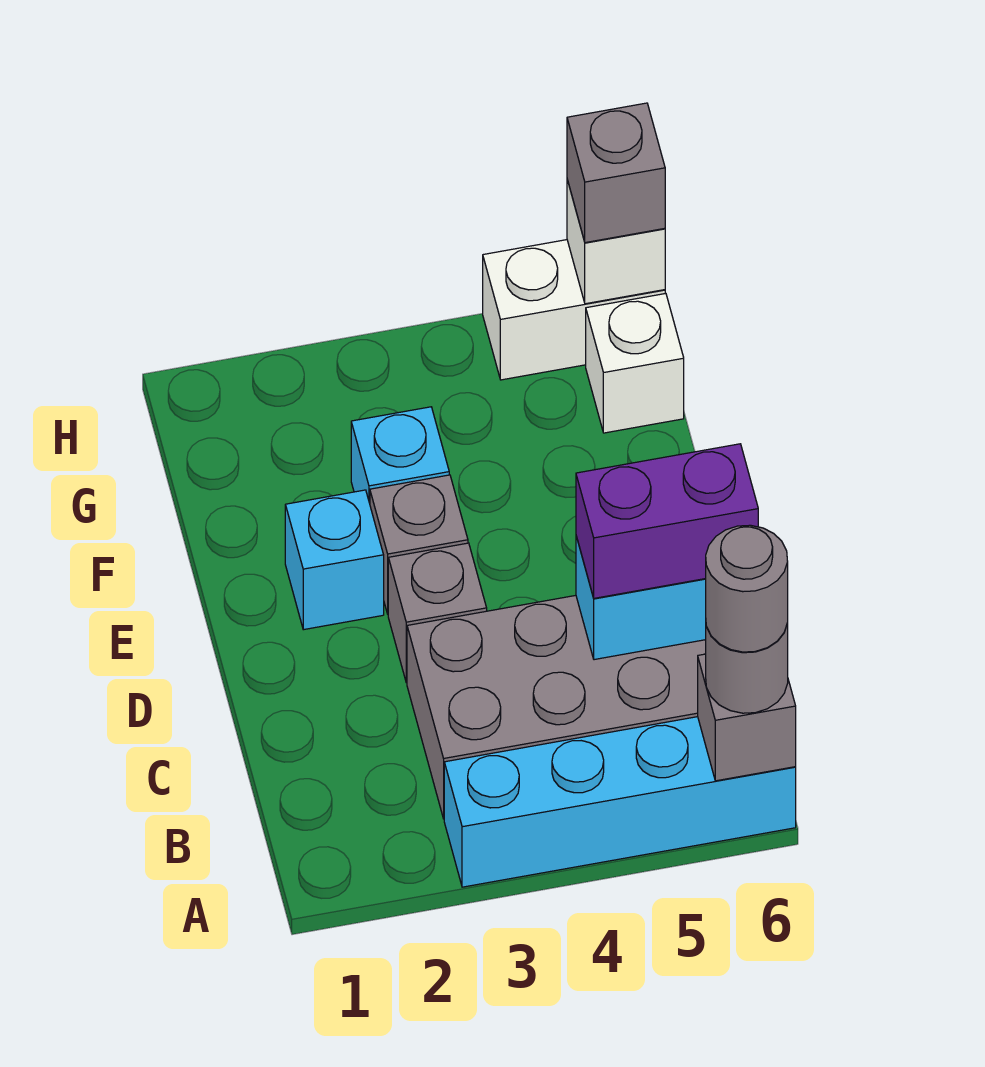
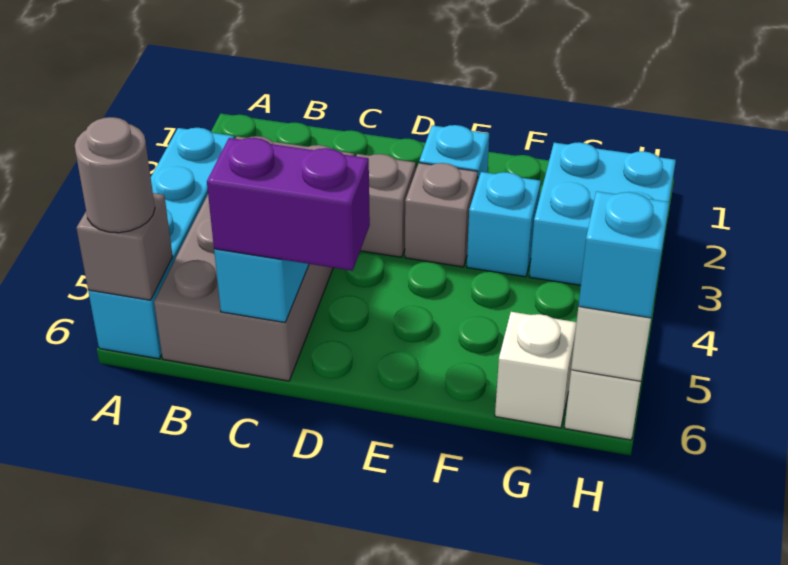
grey 1x1 round brick [706,525,788,652] -> none
purple 1x2 brick [576,444,758,598] -> purple 1x2 brick turned to [207,138,370,271]
none -> cyan 2x2 brick [529,142,676,285]
grey 1x1 brick [567,103,665,243] -> cyan 1x1 brick [578,191,669,318]

